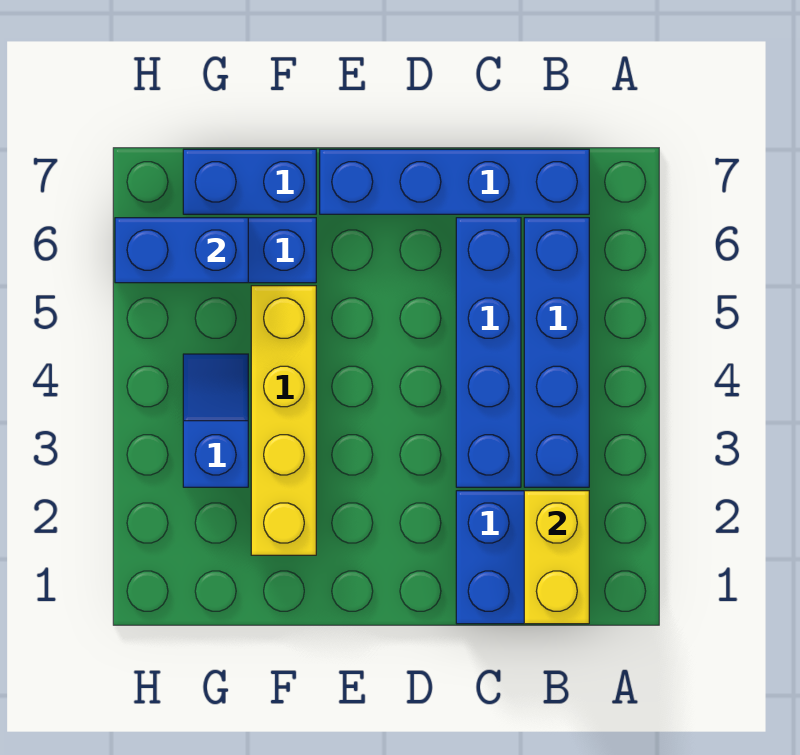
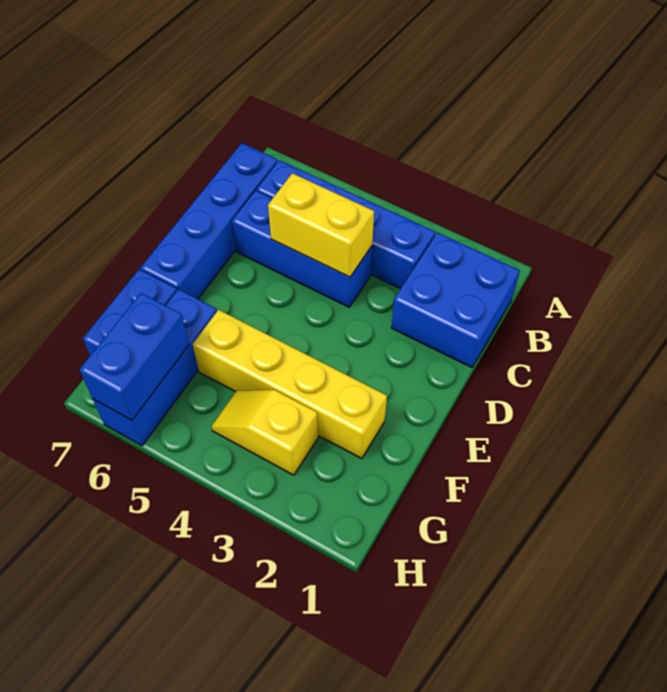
yellow 1x2 brick [524,491,589,624] -> yellow 1x2 brick moved to [268,173,374,277]
blue 1x4 brick [456,218,521,487] -> blue 1x3 brick [232,191,372,307]
blue 1x2 slope [183,354,248,487] -> yellow 1x2 slope [211,390,318,475]

